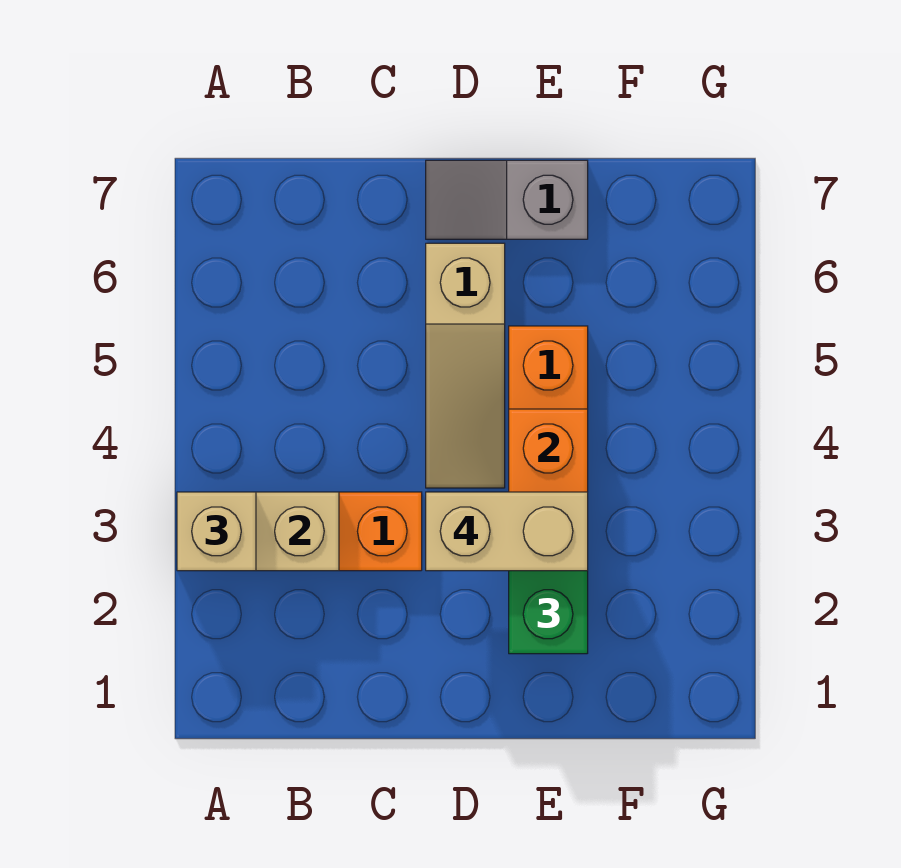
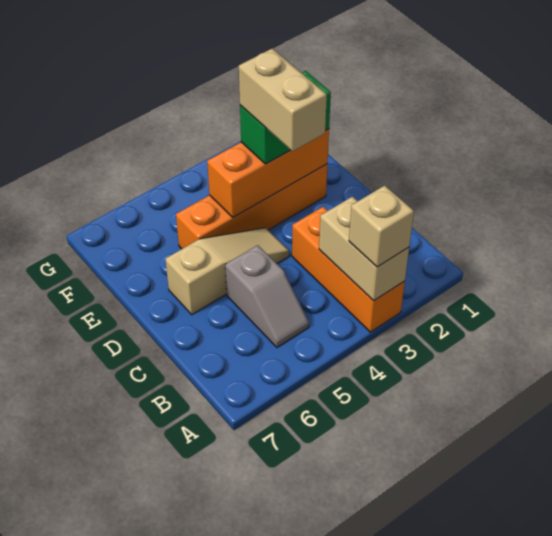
grey 1x2 slope [426,160,588,239] -> grey 1x2 slope moved to [225,245,309,347]

